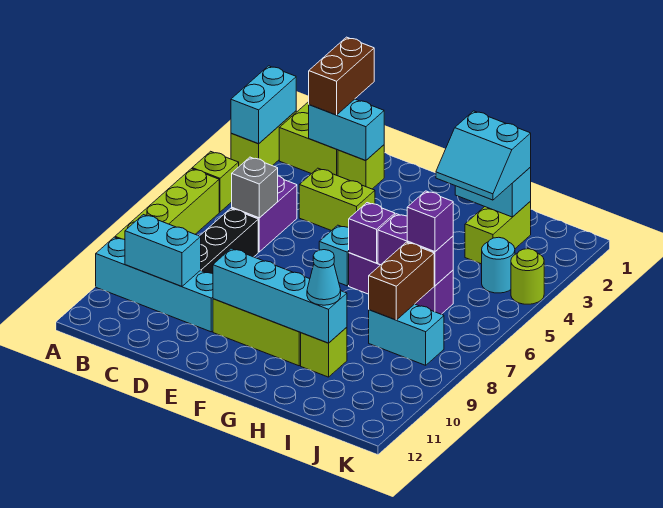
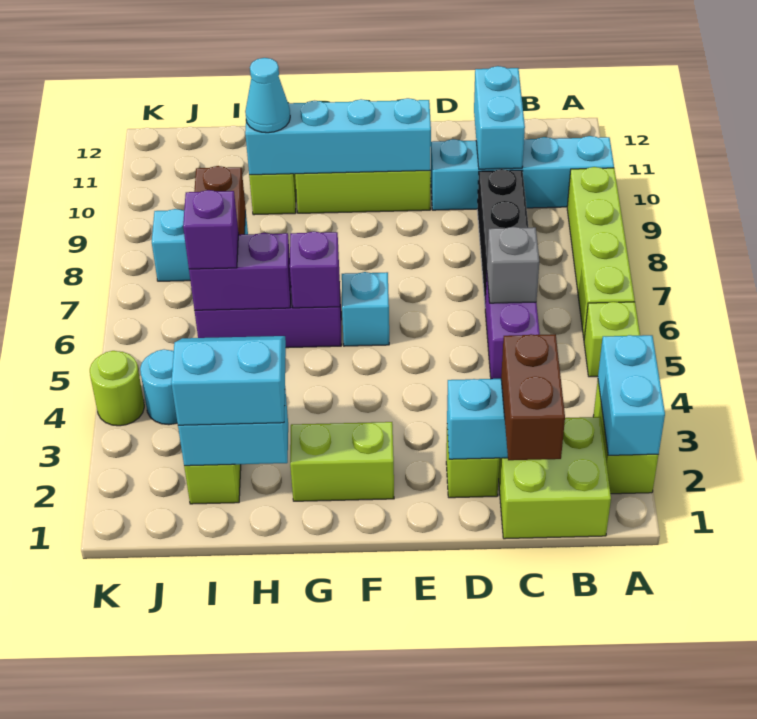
cyan 1x2 brick [125,215,201,286] -> cyan 1x2 brick turned to [474,66,525,169]
lime 1x2 brick [299,168,375,231] -> lime 1x2 brick moved to [290,422,394,501]

